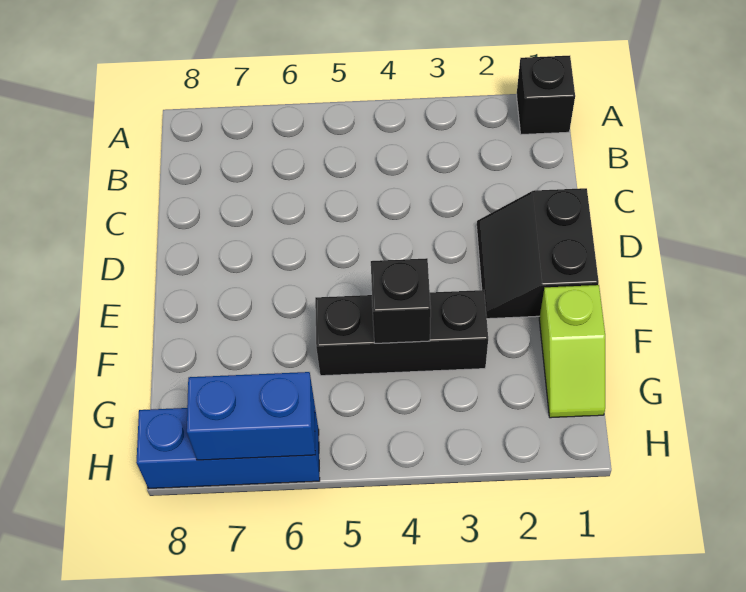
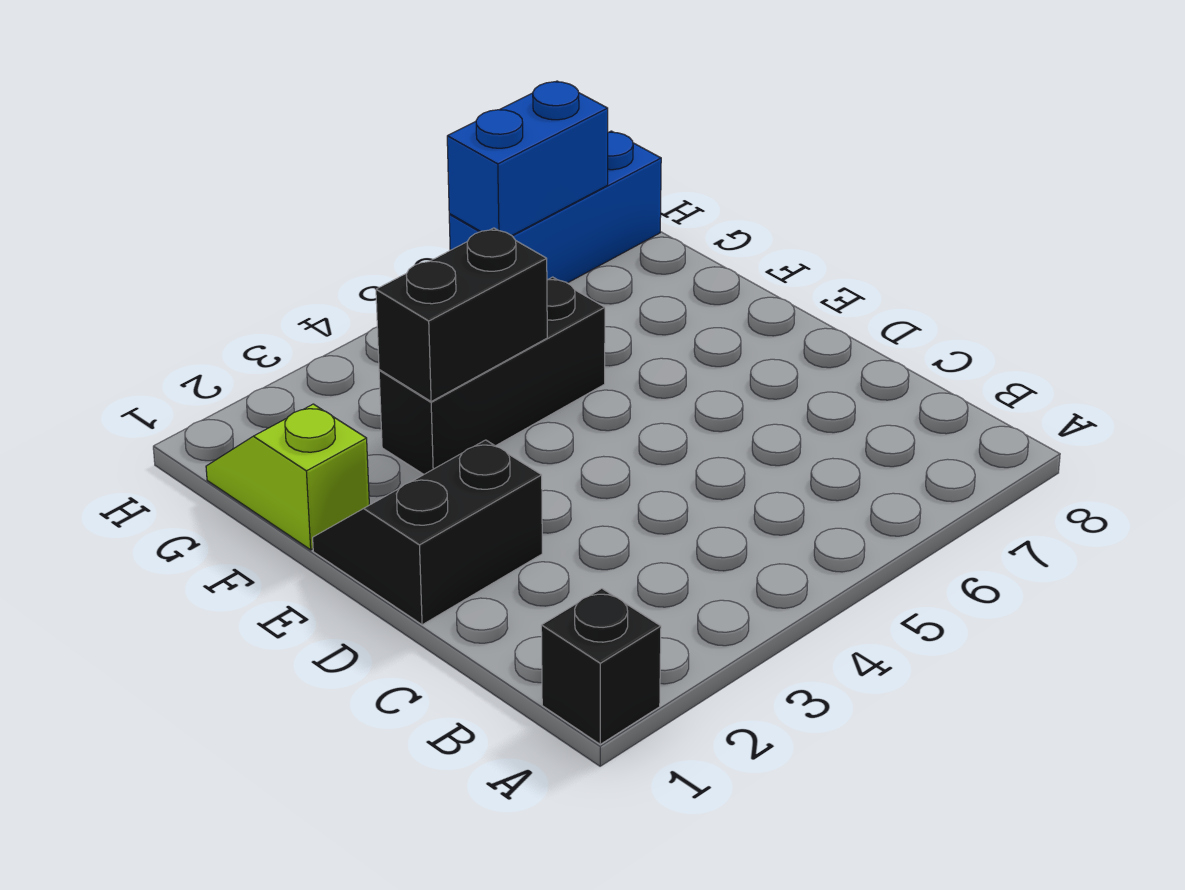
black 2x2 slope [477,188,599,319] -> black 2x2 slope turned to [313,440,542,625]
black 1x1 brick [371,258,431,343] -> black 1x2 brick [376,228,547,402]

